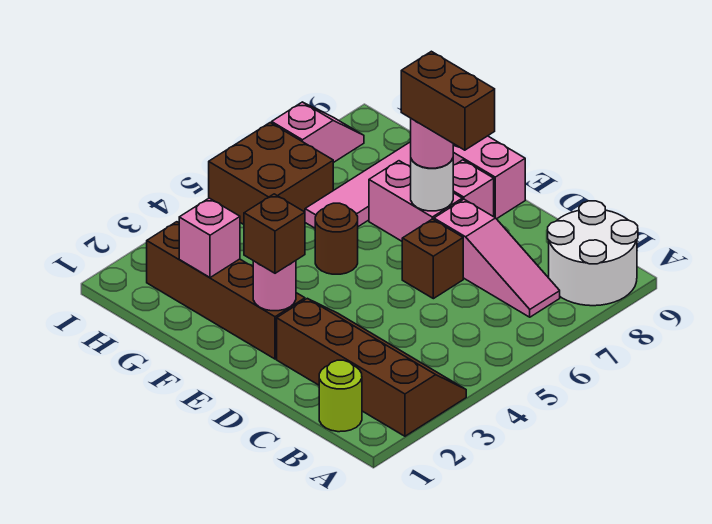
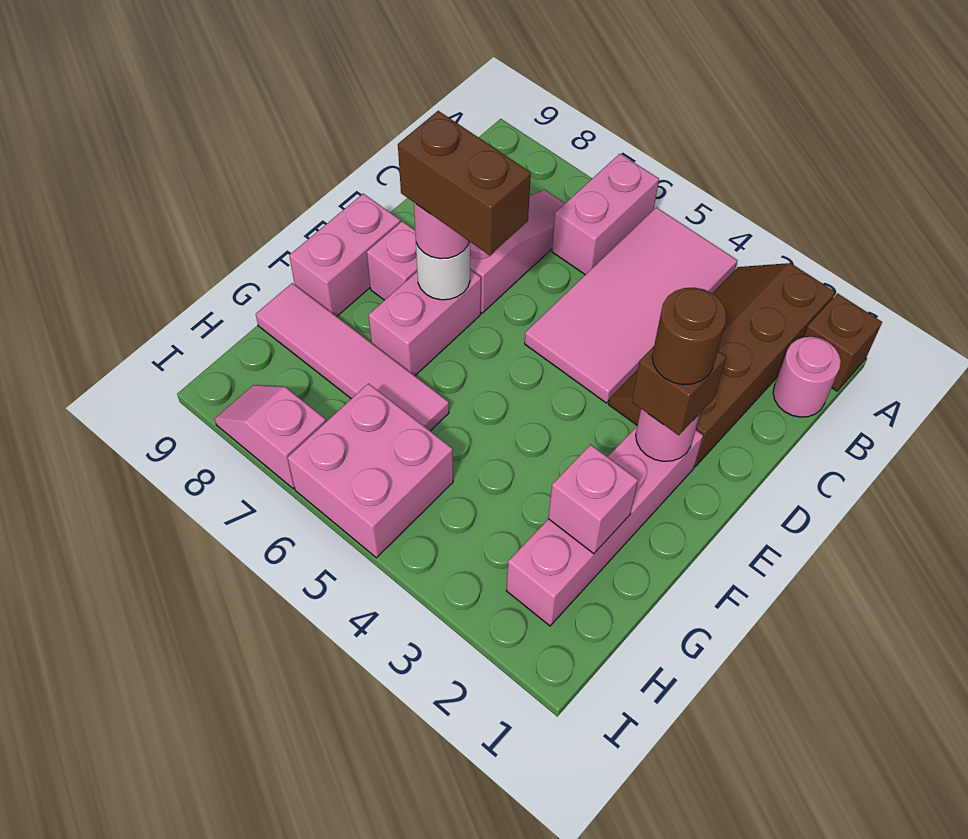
none -> pink 2x4 tile [525,207,738,403]
none -> pink 1x2 brick [552,154,659,275]
white 2x2 round brick [548,201,638,306] -> none
lime 1x1 round brick [319,360,362,432] -> pink 1x1 round brick [773,337,841,417]
brown 1x1 brick [402,219,463,299] -> brown 1x1 brick moved to [804,293,882,391]
brown 1x2 brick [401,51,495,150] -> brown 1x2 brick turned to [398,111,531,255]
brown 1x4 brick [147,222,305,359] -> pink 1x4 brick [506,425,703,626]
brown 1x1 round brick [315,203,358,274] -> brown 1x1 round brick moved to [652,287,727,385]
brown 2x2 brick [209,123,333,224] -> pink 2x2 brick [288,383,453,558]

